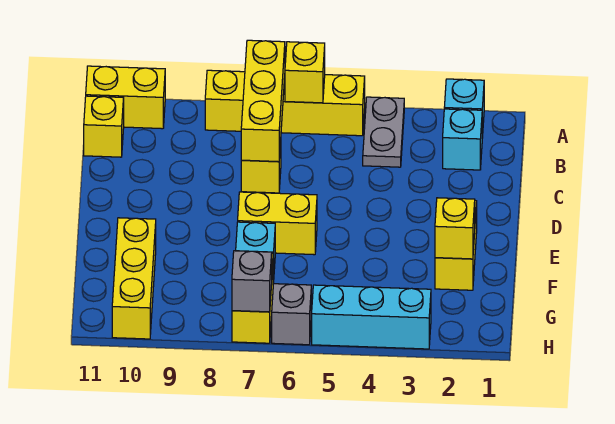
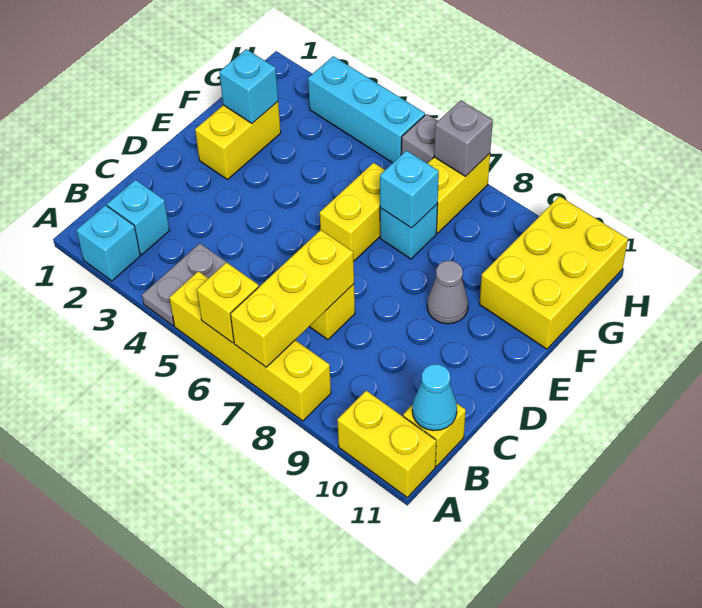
none -> cyan 1x1 cone [412,364,457,431]
yellow 1x2 brick [238,192,317,255] -> yellow 1x2 brick turned to [320,163,385,261]
none -> grey 1x1 cone [427,261,468,324]
yellow 1x1 brick [435,198,475,259] -> cyan 1x1 brick [219,49,278,123]
none -> cyan 1x1 brick [380,151,439,228]
yellow 1x3 brick [112,218,156,339] -> yellow 2x3 brick [479,196,628,349]

